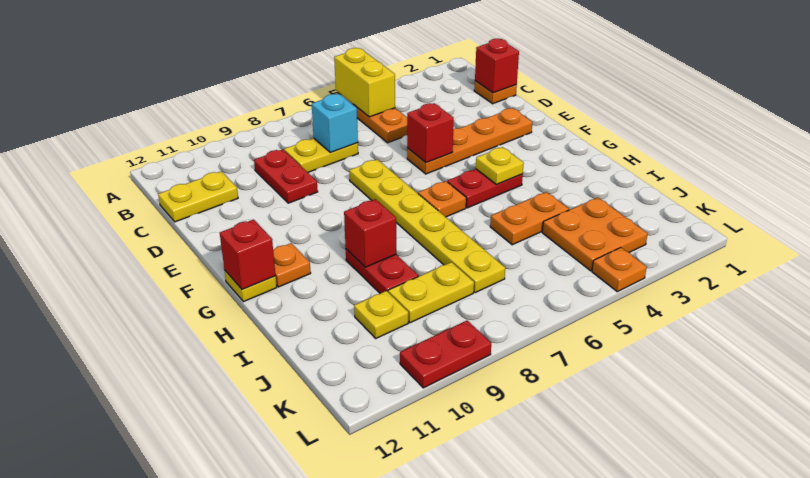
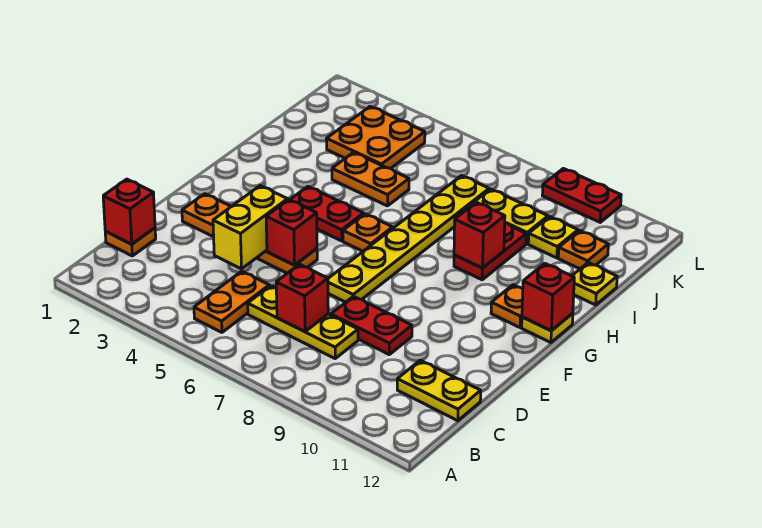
yellow 1x2 brick [334,48,395,117] -> yellow 1x2 brick moved to [213,186,288,269]
yellow 1x2 plate [284,138,358,172] -> yellow 1x3 plate [248,286,358,358]
cyan 1x1 brick [312,94,358,153] -> red 1x1 brick [276,264,328,332]
red 1x2 plate [254,149,318,203] -> red 1x2 plate turned to [331,296,412,354]
yellow 1x1 plate [476,147,524,185] -> yellow 1x1 plate moved to [572,263,617,305]
orange 1x1 plate [592,248,647,292] -> orange 1x1 plate moved to [558,230,608,269]

